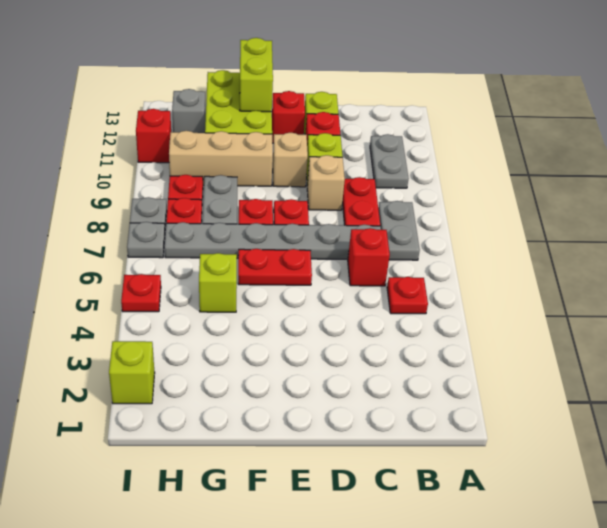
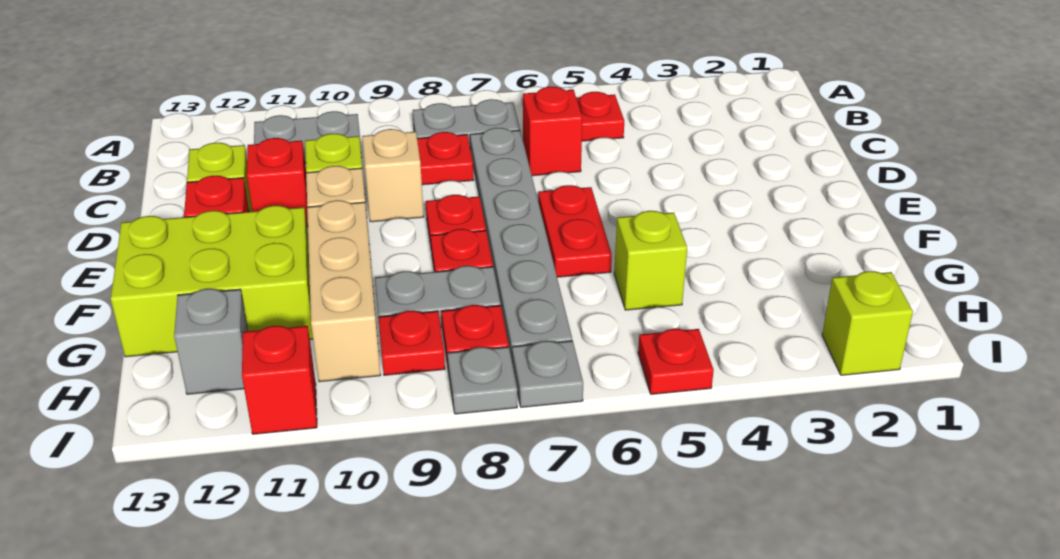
lime 1x2 brick [240,38,273,112] -> none

